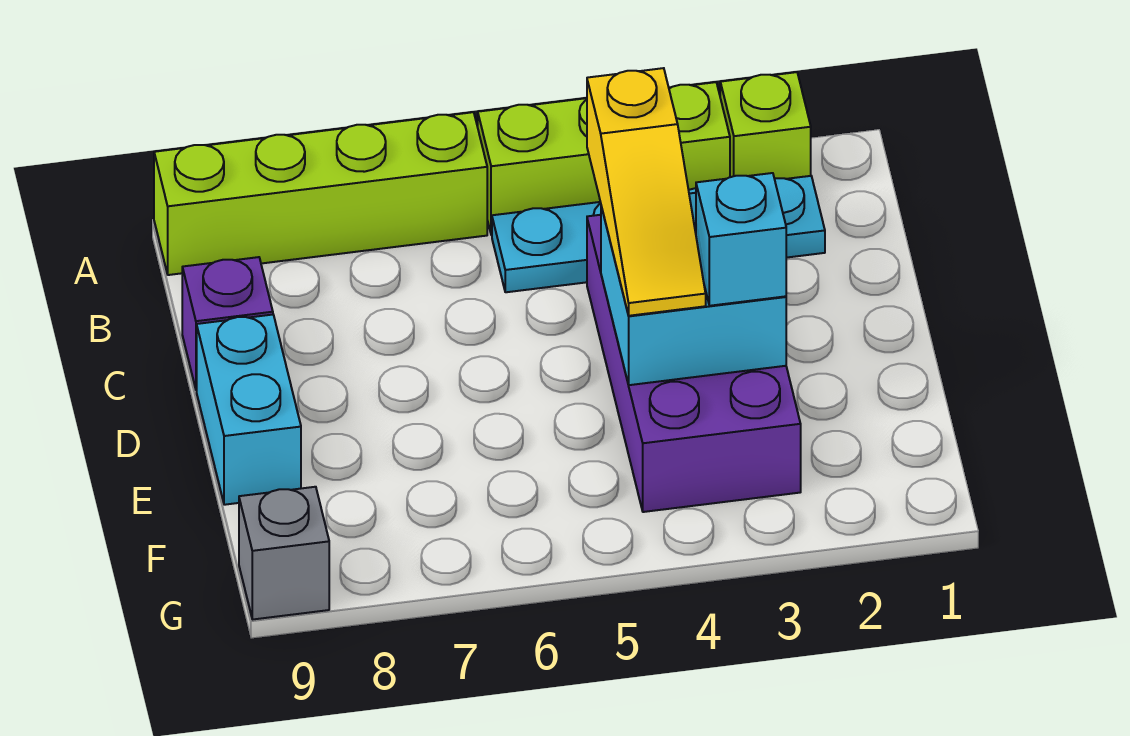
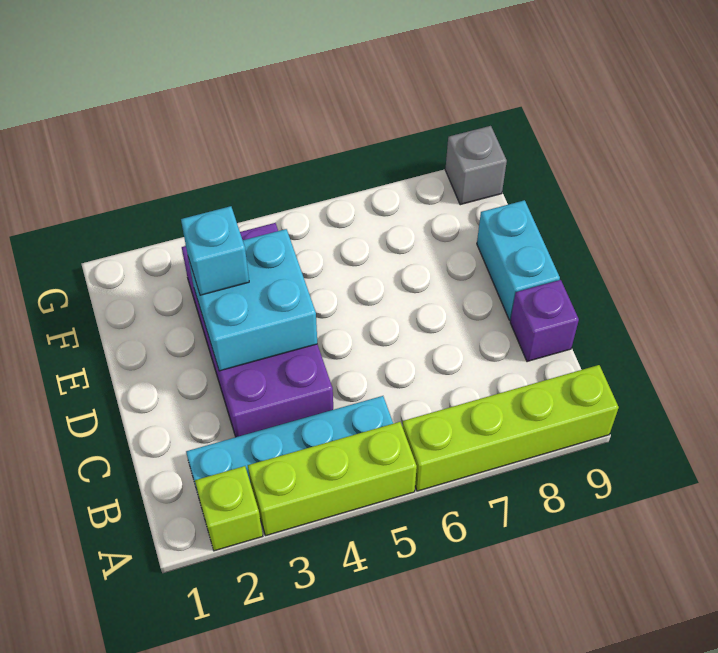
yellow 1x3 slope [587,68,706,316] -> none

